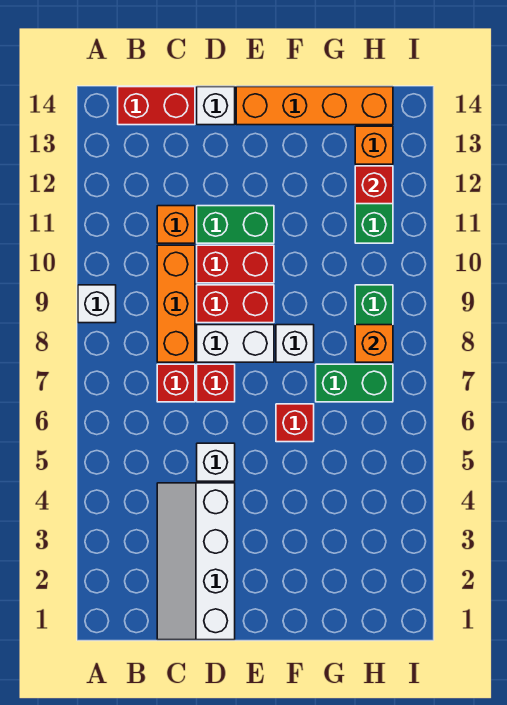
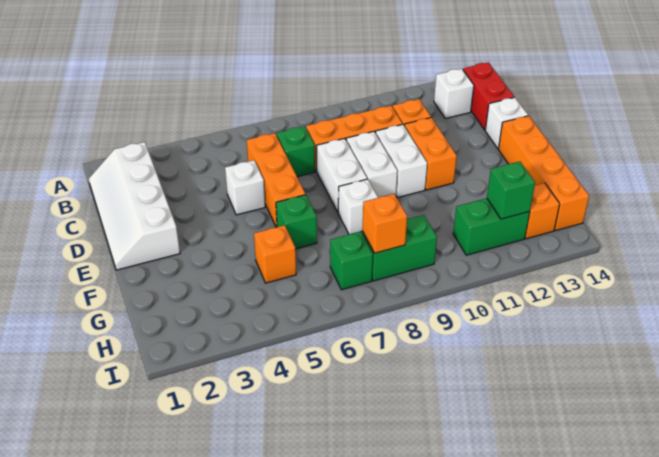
white 1x1 brick [78,285,116,323] -> white 1x1 brick moved to [434,69,474,118]
white 2x4 slope [157,483,235,640] -> white 2x4 slope turned to [89,142,180,270]
none -> orange 1x3 brick [247,133,305,227]
red 1x1 brick [157,364,195,402] -> green 1x1 brick [277,126,315,177]
red 1x1 brick [197,364,235,402] -> none
red 1x2 brick [197,285,274,323] -> white 1x2 brick [346,131,397,198]
red 1x2 brick [197,245,274,283] -> white 1x2 brick [375,124,427,198]
green 1x2 brick [197,206,274,243] -> orange 1x2 brick [404,118,457,190]
red 1x1 brick [276,404,314,442] -> green 1x1 brick [276,195,317,249]
none -> orange 1x1 brick [254,225,296,283]
green 1x2 brick [316,364,393,402] -> green 1x1 brick [330,232,373,290]
red 1x1 brick [355,166,393,204] -> green 1x1 brick [487,162,535,219]

